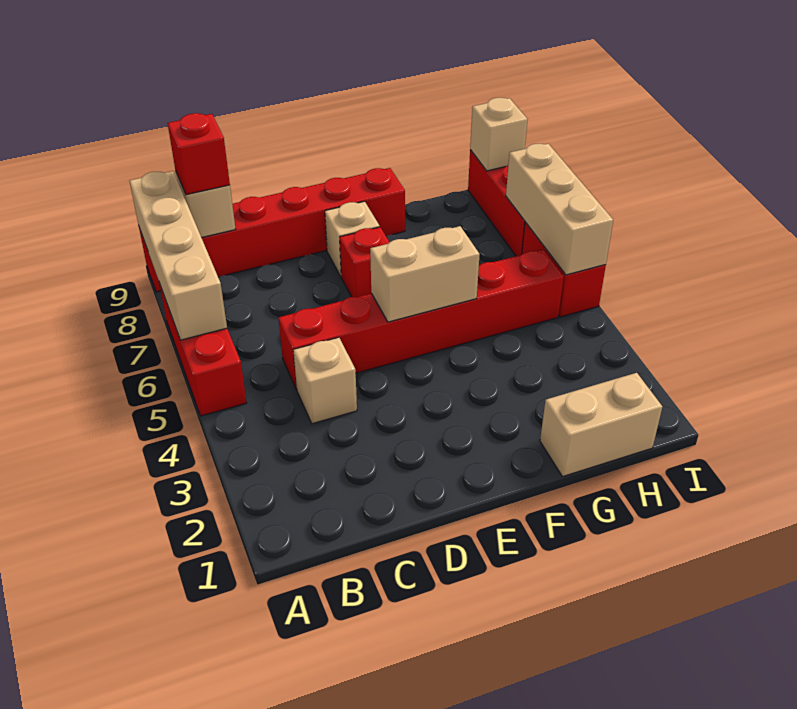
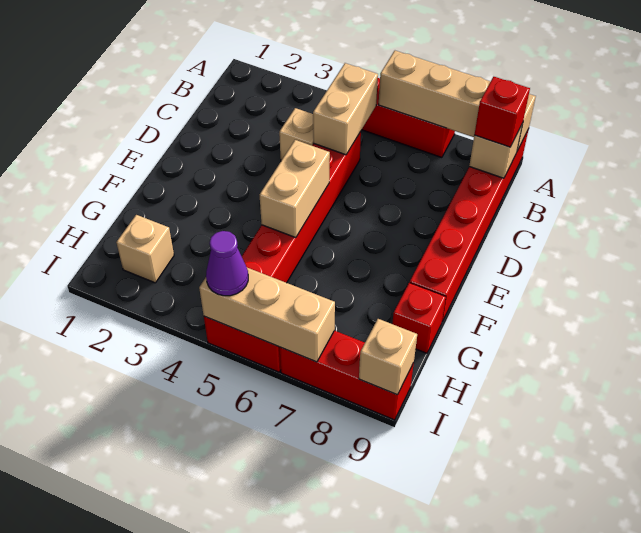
red 1x1 brick [340,227,389,297] -> red 1x1 brick moved to [392,283,446,353]
tan 1x1 brick [325,201,380,276] -> tan 1x1 brick moved to [116,215,174,283]
tan 1x2 brick [540,373,662,476] -> tan 1x2 brick moved to [313,63,378,155]
none -> purple 1x1 cone [206,231,248,296]

